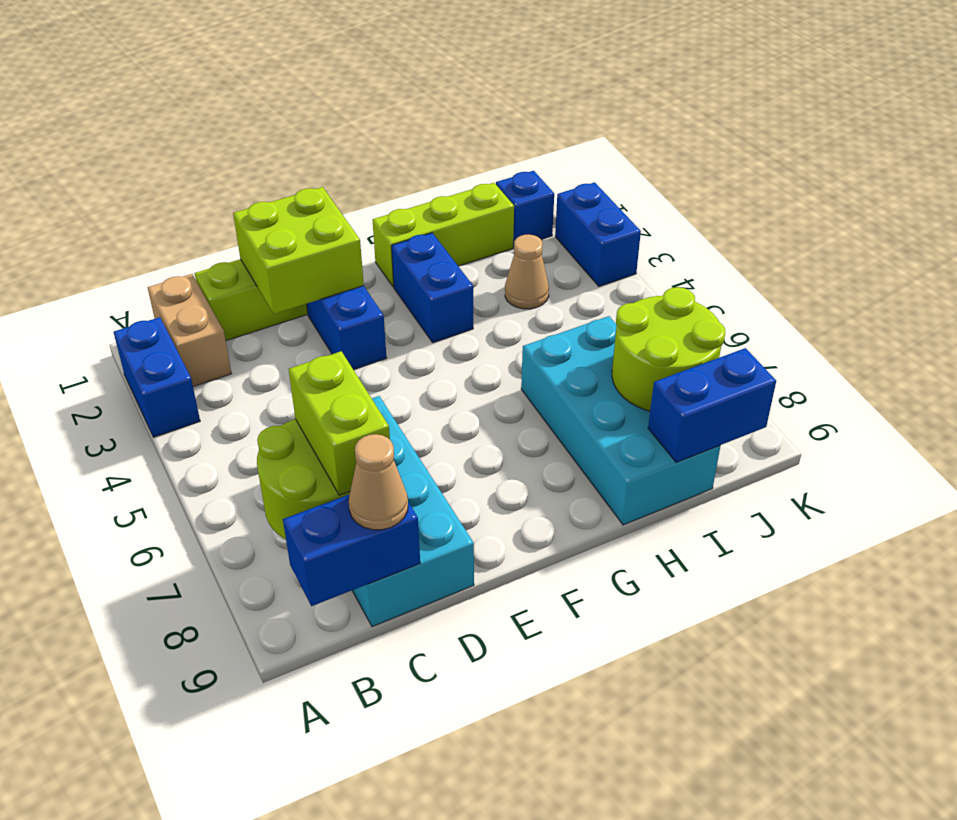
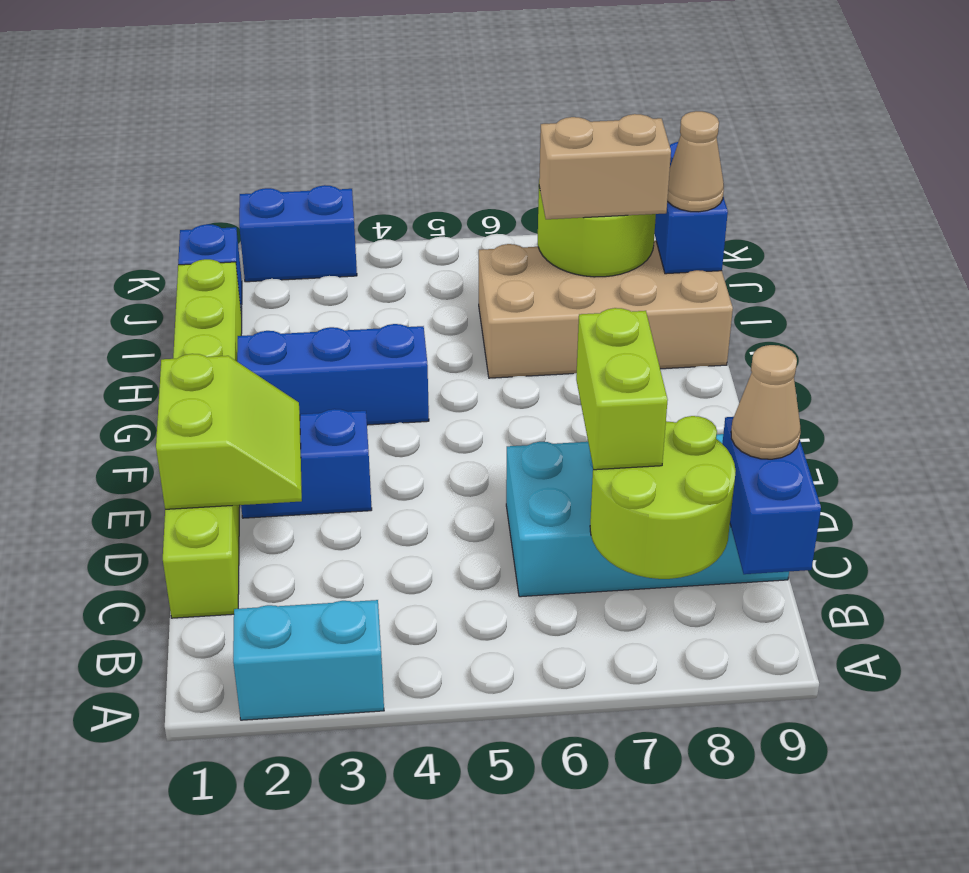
blue 1x2 brick [114,317,200,437] -> cyan 1x2 brick [233,600,384,720]
tan 1x2 brick [148,274,232,387] -> tan 1x2 brick moved to [539,114,671,219]
lime 1x2 brick [289,351,390,495] -> lime 1x2 brick turned to [576,308,668,470]
lime 2x2 brick [233,187,364,314] -> lime 2x2 slope [156,354,302,509]
blue 1x2 brick [392,233,473,343] -> blue 1x3 brick [237,324,429,425]
cyan 2x4 brick [521,316,720,525] -> tan 2x4 brick [479,241,733,378]
tan 1x1 cone [505,234,549,309] -> tan 1x1 cone moved to [667,111,724,212]

